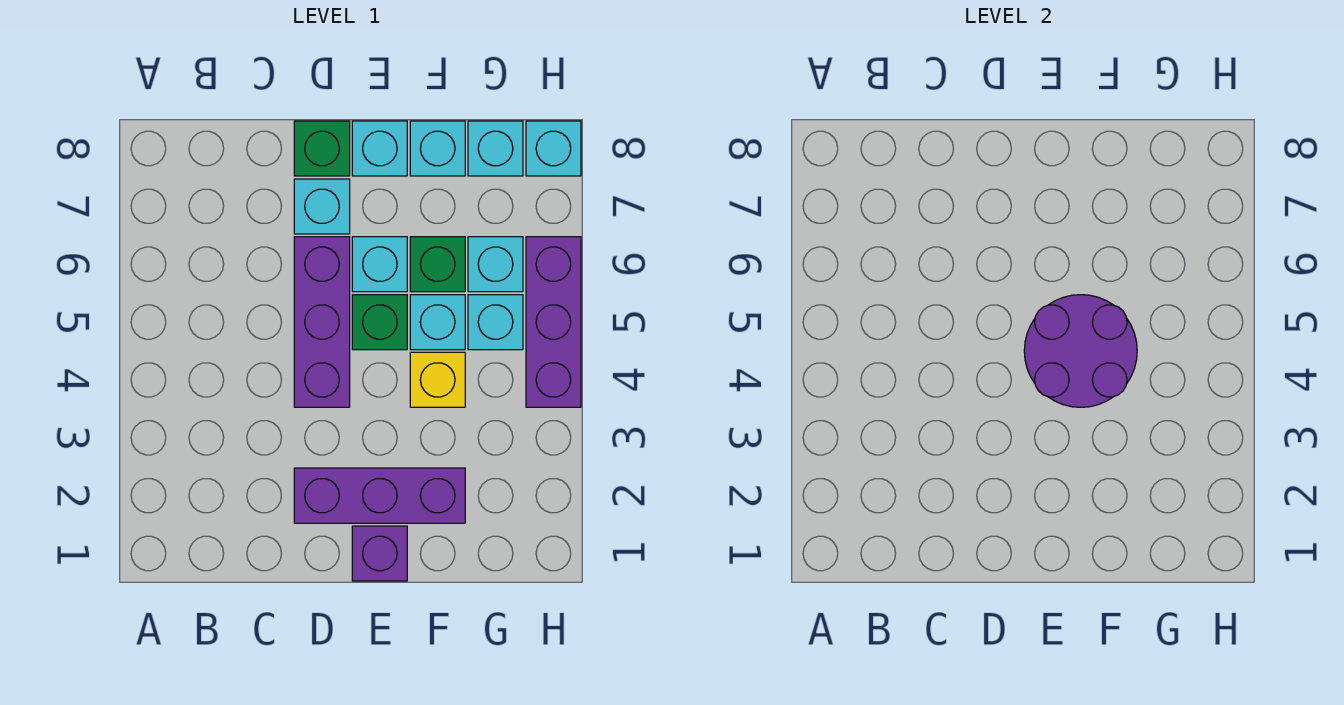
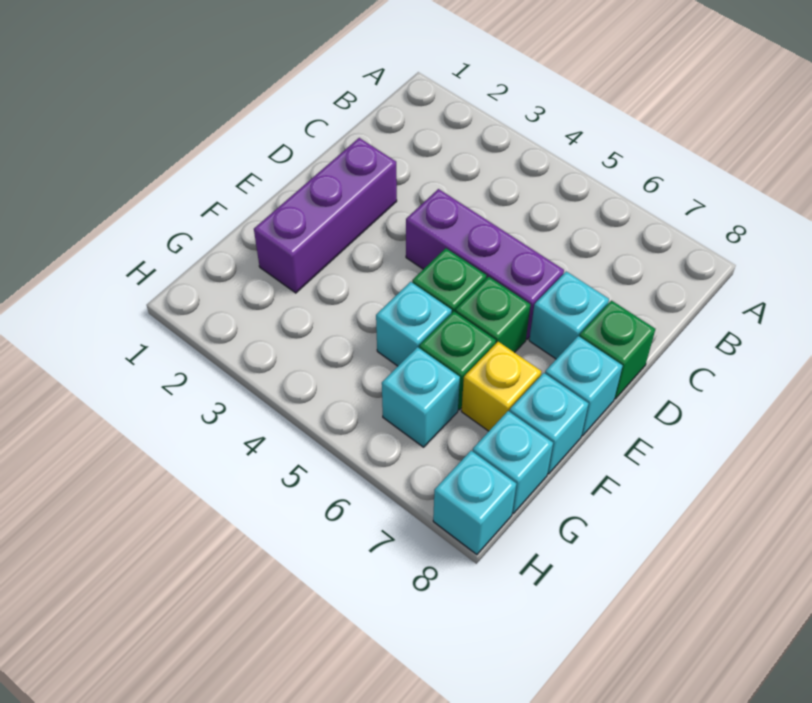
purple 1x1 brick [352,526,407,581] -> none
purple 2x2 round brick [1024,295,1137,407] -> none
cyan 1x1 brick [352,237,407,292] -> green 1x1 brick [455,277,530,353]
yellow 1x1 brick [410,352,465,407] -> yellow 1x1 brick moved to [461,342,541,431]
cyan 1x1 brick [468,295,523,350] -> none
purple 1x3 brick [526,237,581,407] -> none

